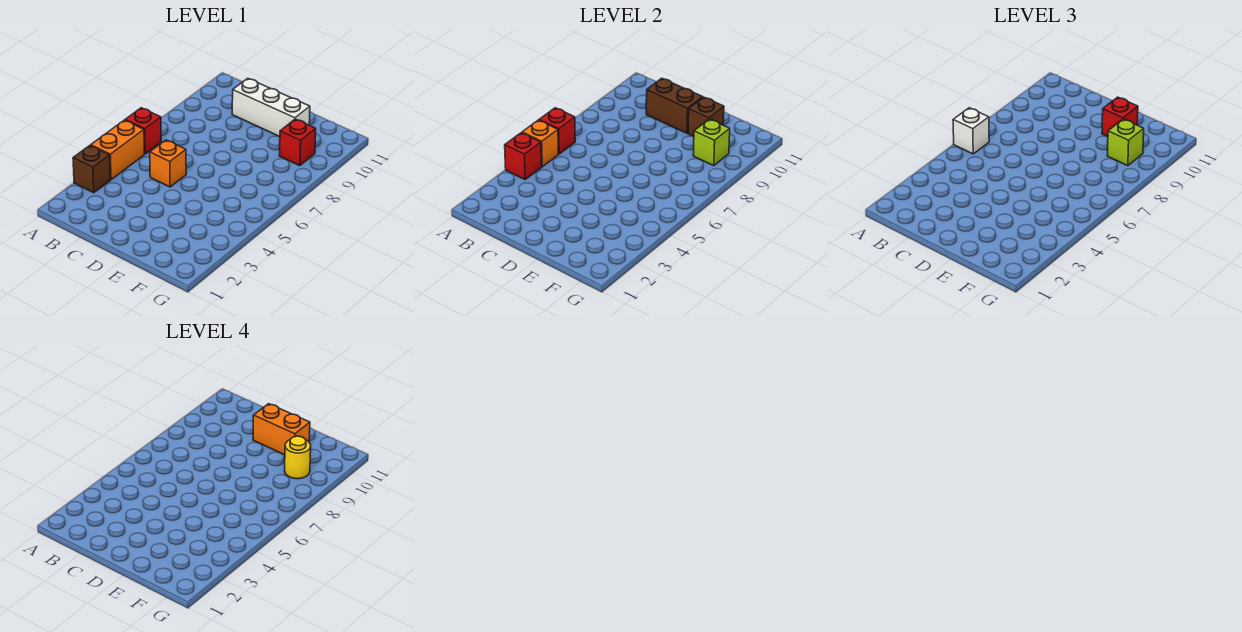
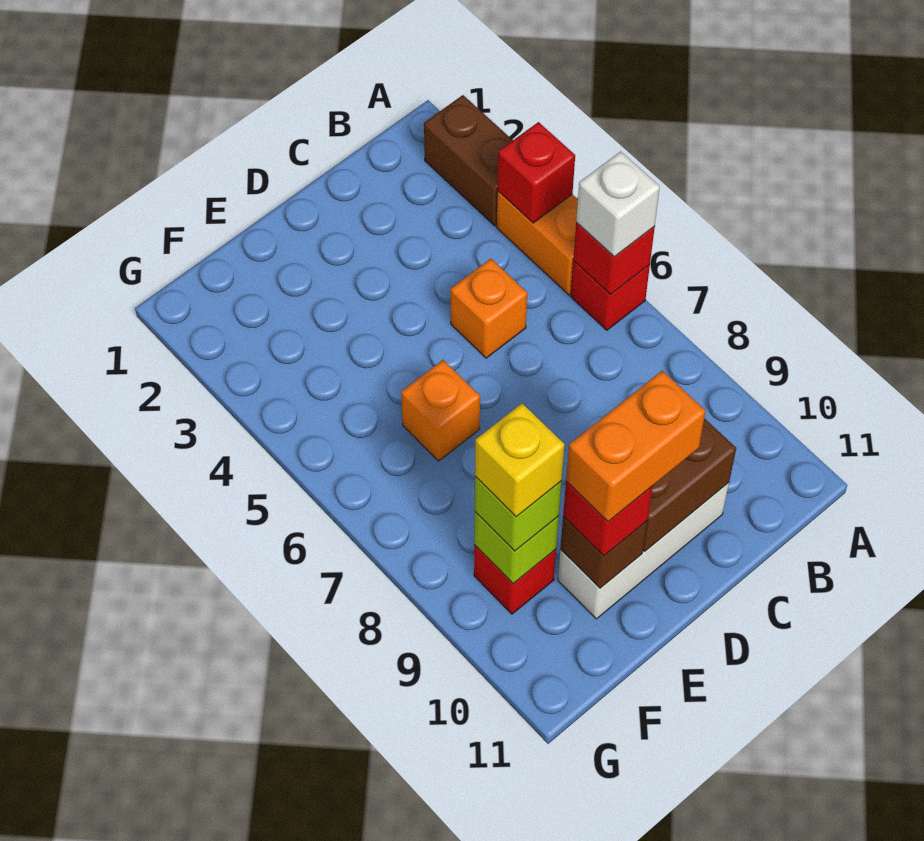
brown 1x1 brick [73,145,110,193] -> brown 1x2 brick [424,95,513,226]
orange 1x1 brick [522,120,558,167] -> orange 1x1 brick moved to [401,360,480,461]
yellow 1x1 round brick [285,436,311,479] -> yellow 1x1 brick [475,403,564,517]

